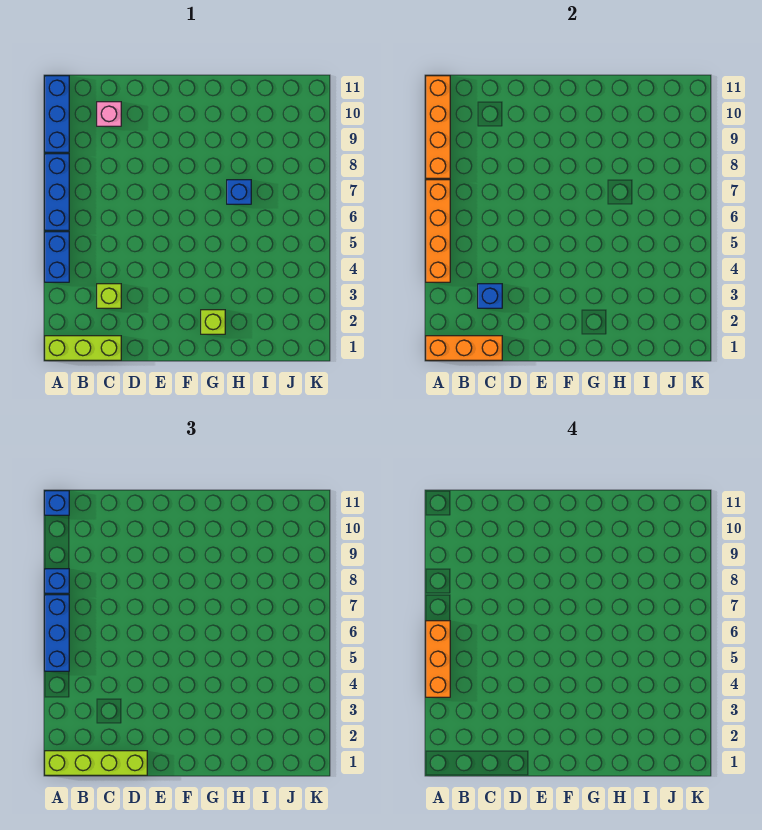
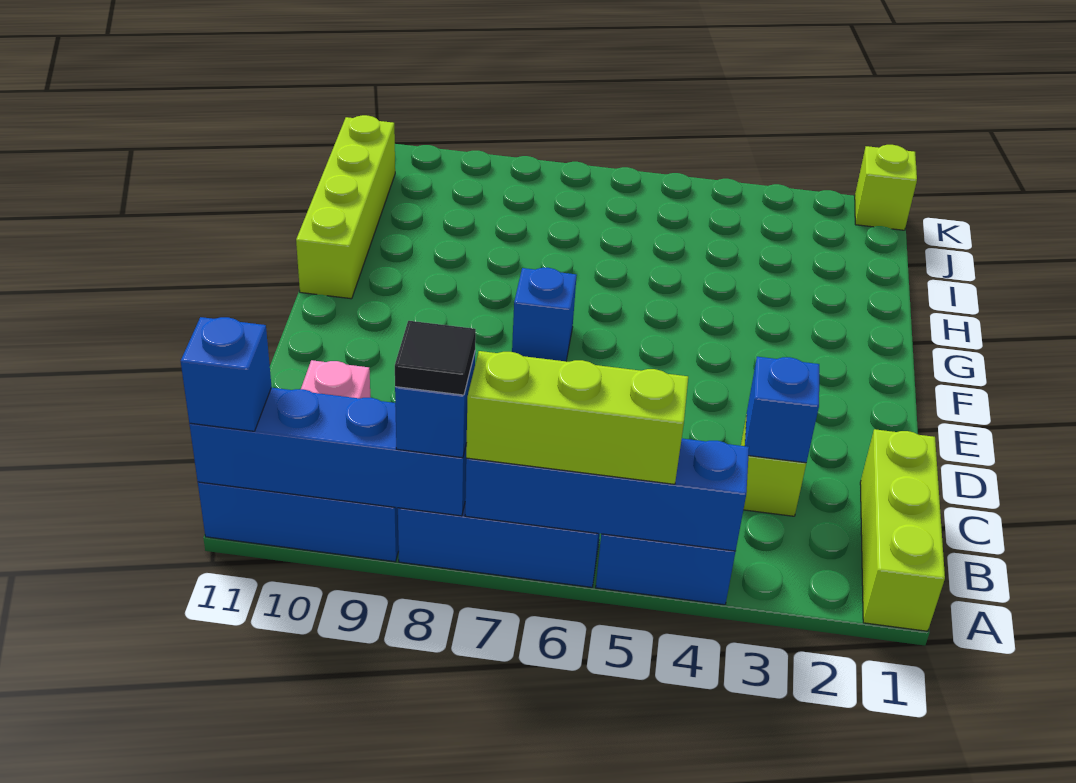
orange 1x3 brick [426,336,502,360] -> none
lime 1x4 brick [45,751,147,775] -> lime 1x4 brick moved to [296,115,395,299]
orange 1x4 brick [426,180,450,282] -> blue 1x4 brick [465,439,749,551]
orange 1x3 brick [426,621,450,697] -> none
blue 1x3 brick [45,595,69,671] -> lime 1x3 brick [466,351,688,484]
orange 1x4 brick [426,76,450,178] -> blue 1x4 brick [189,388,467,516]
none -> black 1x1 tile [395,321,476,395]
lime 1x1 brick [201,310,225,334] -> lime 1x1 brick moved to [855,145,917,230]
blue 1x1 brick [227,180,251,204] -> blue 1x1 brick moved to [512,268,577,361]

